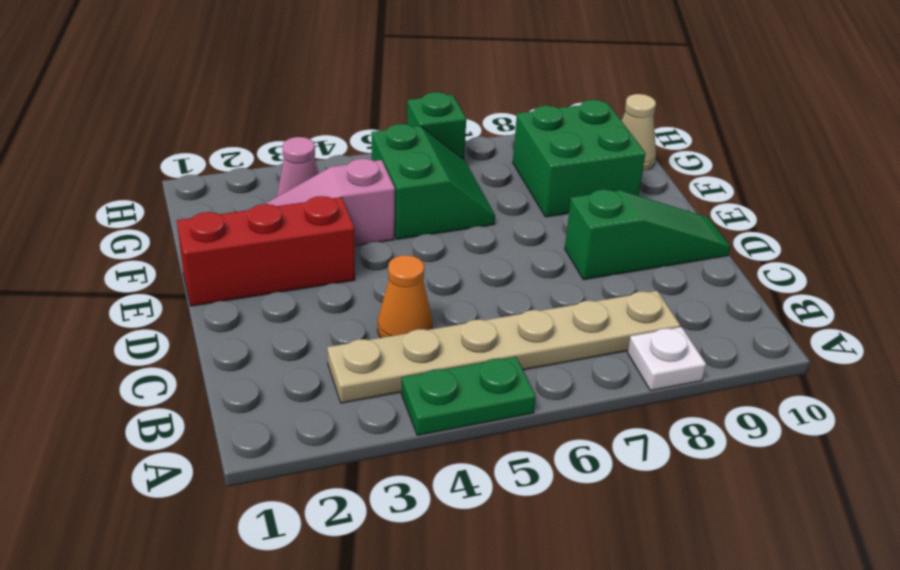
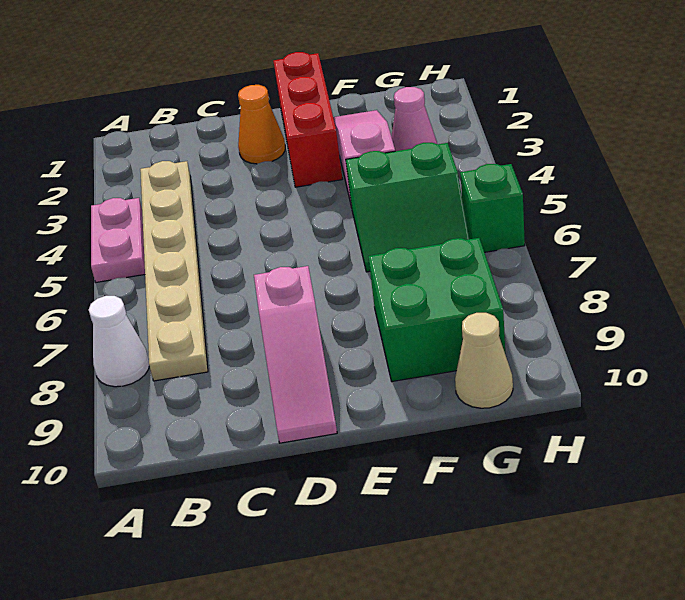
green 1x2 plate [401,357,536,435] -> pink 1x2 plate [91,198,145,282]
white 1x1 plate [627,327,706,391] -> white 1x1 cone [89,296,149,387]
orange 1x1 cone [378,255,433,338] -> orange 1x1 cone moved to [238,85,285,164]
green 1x3 slope [565,190,730,280] -> pink 1x3 slope [254,266,337,443]

